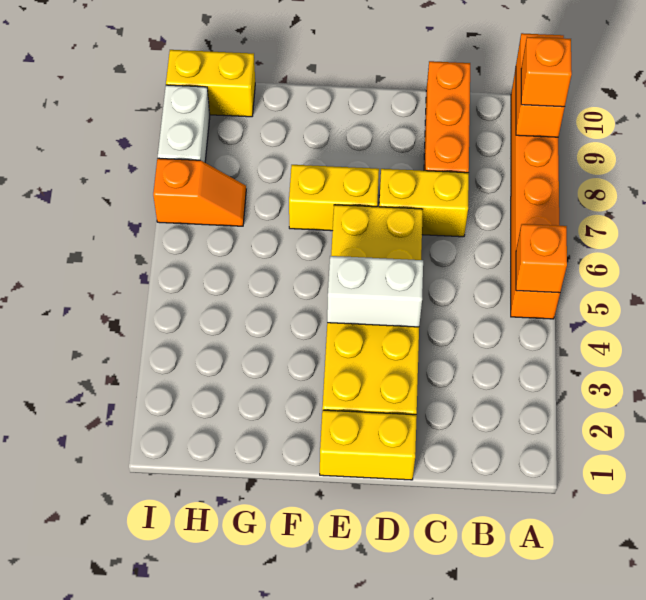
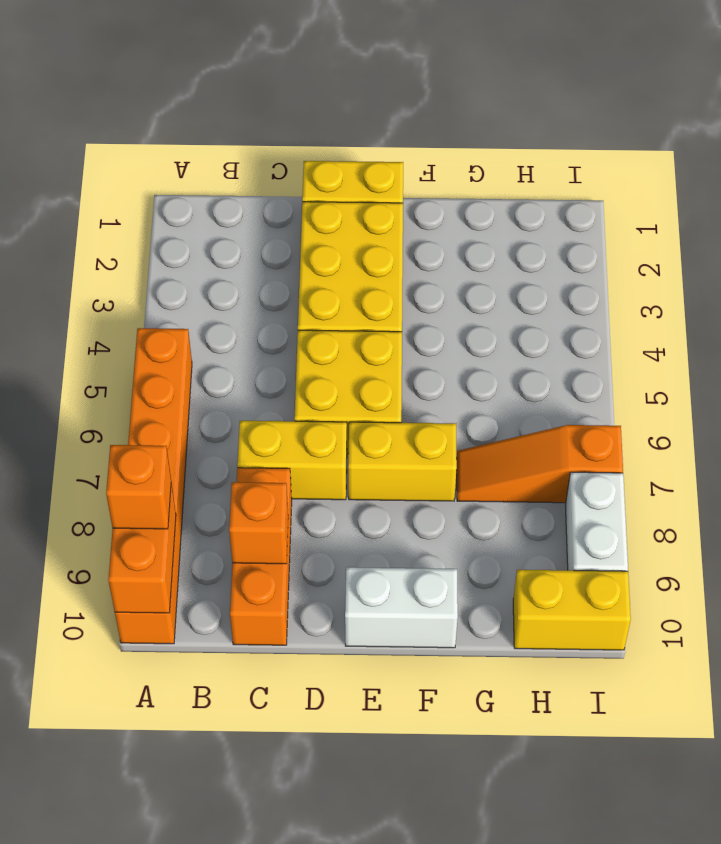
orange 1x1 brick [516,224,567,293] -> orange 1x1 brick moved to [229,482,288,564]
white 1x2 brick [327,256,423,327] -> white 1x2 brick moved to [345,567,458,648]
orange 1x2 slope [153,158,246,226] -> orange 1x3 slope [457,425,623,503]

